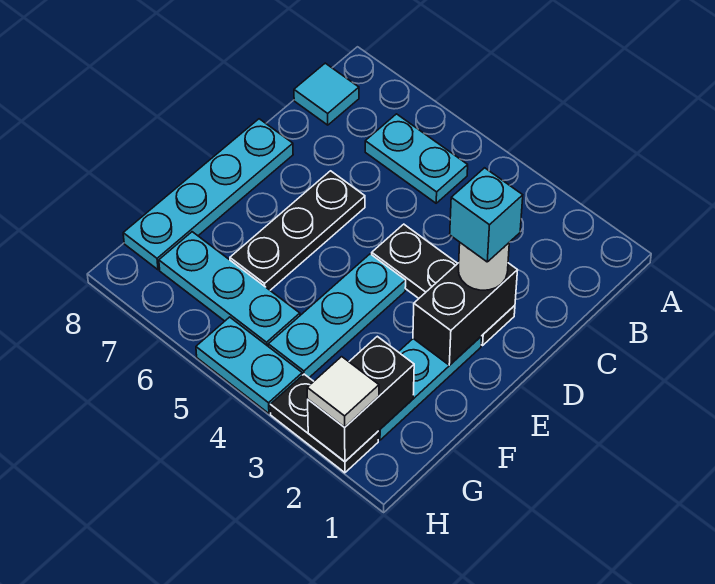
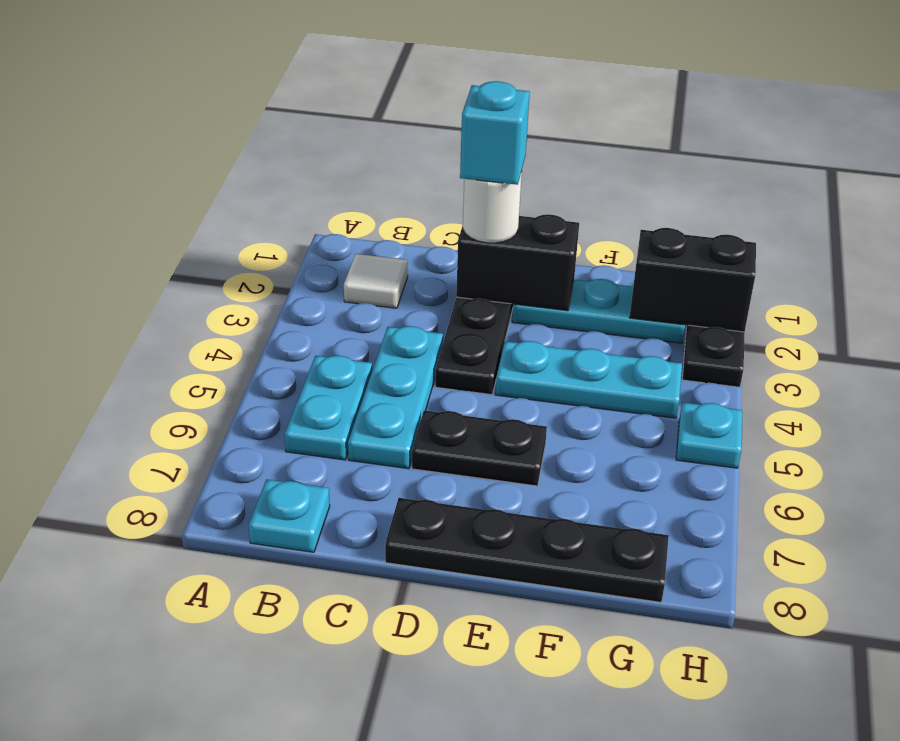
cyan 1x1 tile [294,63,359,125] -> cyan 1x1 plate [248,479,330,552]
black 1x3 plate [230,171,365,290] -> black 1x2 plate [412,410,547,486]
cyan 1x4 plate [123,119,293,270] -> black 1x4 plate [385,498,669,602]
cyan 1x3 plate [159,232,300,346] -> cyan 1x3 plate moved to [348,326,443,469]
white 1x1 tile [307,357,379,427] -> white 1x1 tile moved to [344,254,408,308]
cyan 1x2 plate [196,317,302,413] -> cyan 1x1 plate [676,402,742,468]

